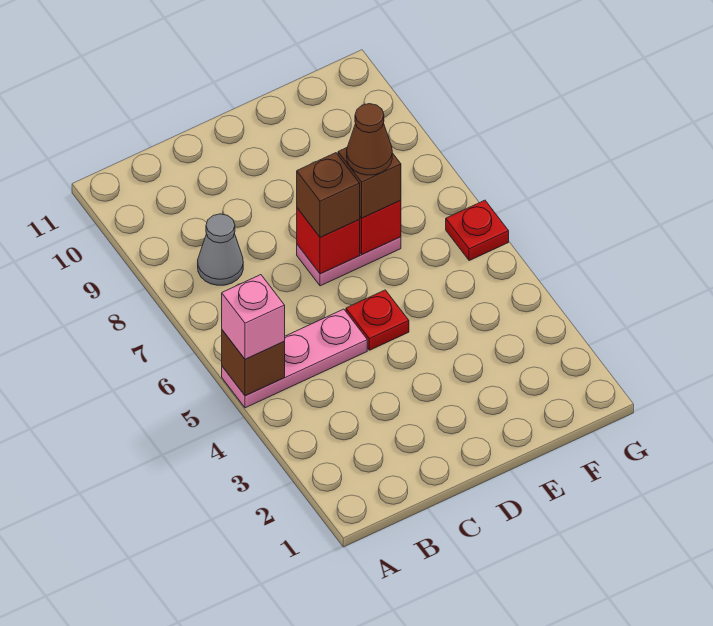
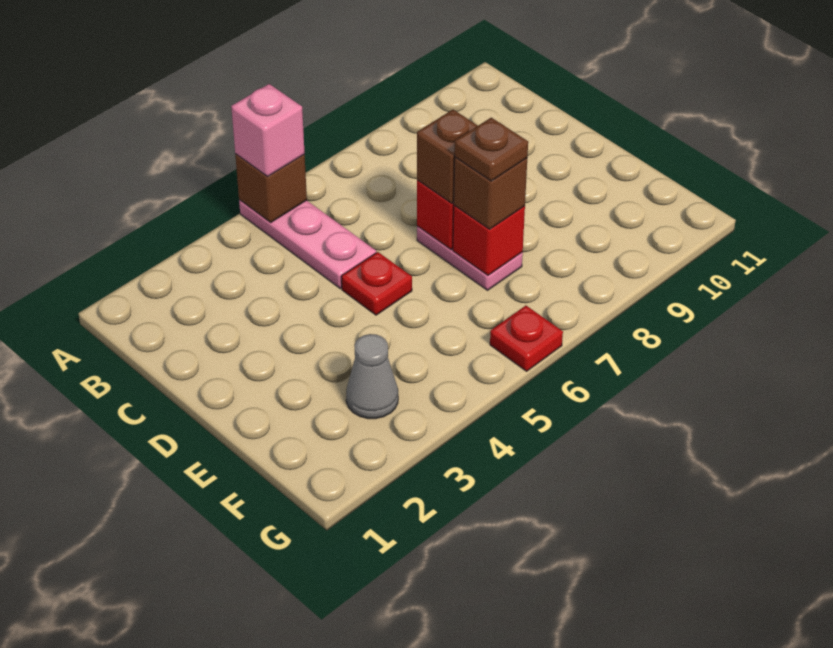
grey 1x1 cone [198,214,243,285] -> grey 1x1 cone moved to [346,334,398,419]
brown 1x1 cone [347,104,392,175] -> brown 1x1 plate [455,118,528,181]

